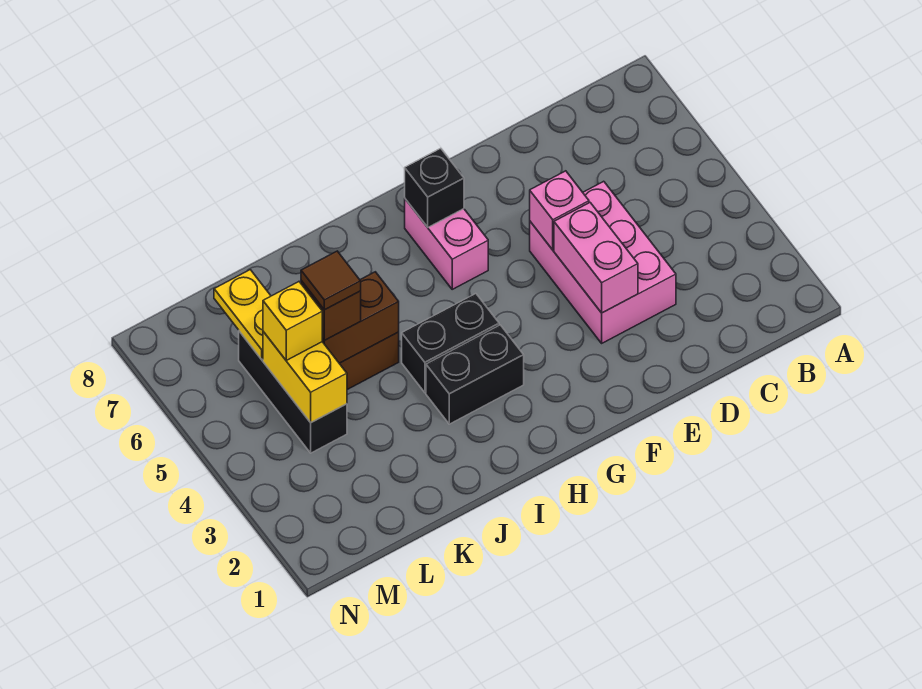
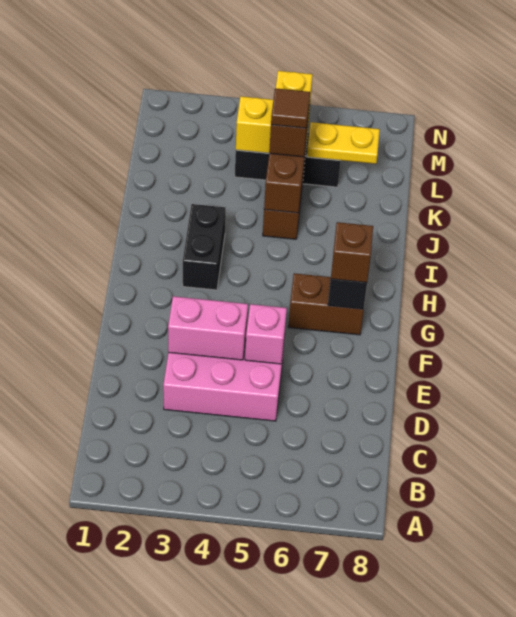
pink 1x2 brick [405,199,488,289] -> brown 1x2 brick [288,273,364,335]
none -> brown 1x1 brick [331,222,373,283]
black 1x2 brick [402,294,499,393] -> none

